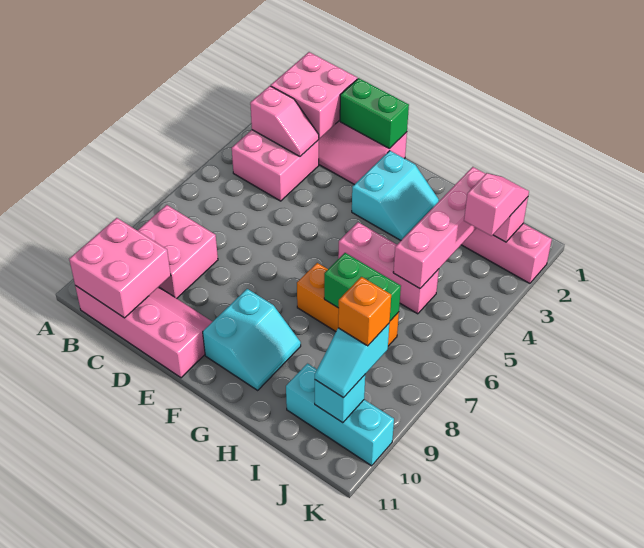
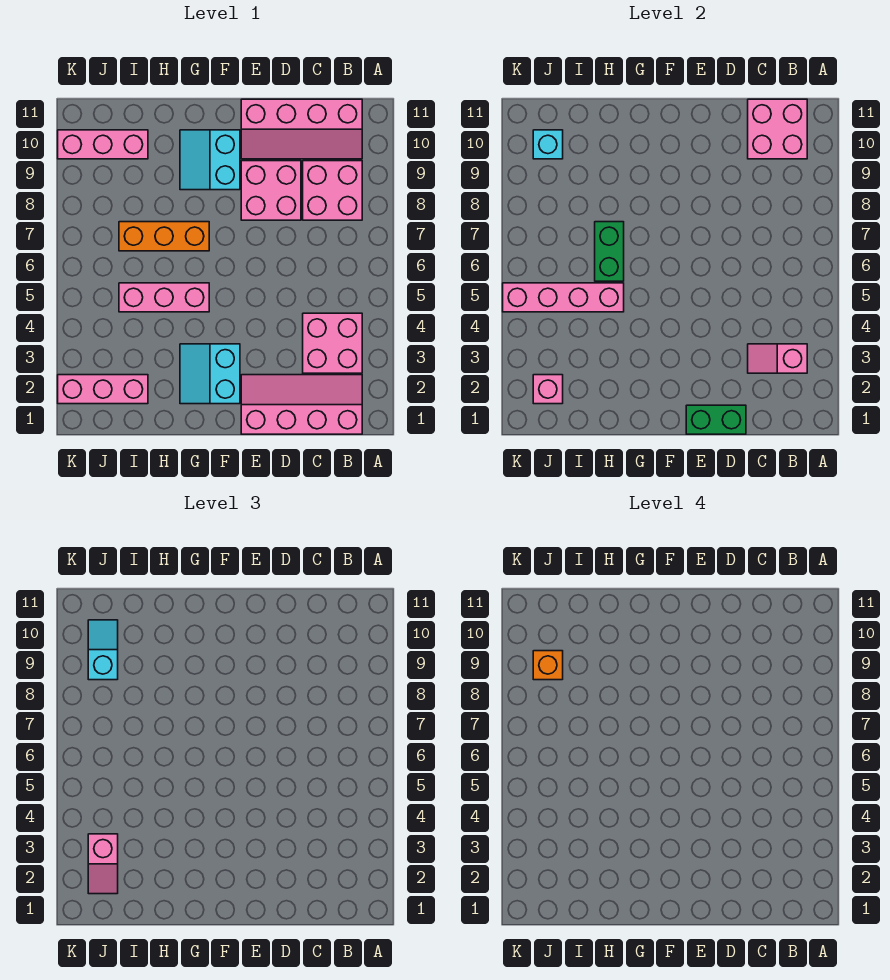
pink 2x2 brick [271,52,357,138] -> pink 2x2 brick moved to [241,161,301,220]
green 1x2 brick [324,253,401,321] -> green 1x2 brick turned to [595,222,624,281]
pink 1x4 brick [393,167,485,288] -> pink 1x4 brick turned to [503,283,624,312]
cyan 1x3 brick [286,364,394,466] -> pink 1x3 brick [58,130,148,159]

